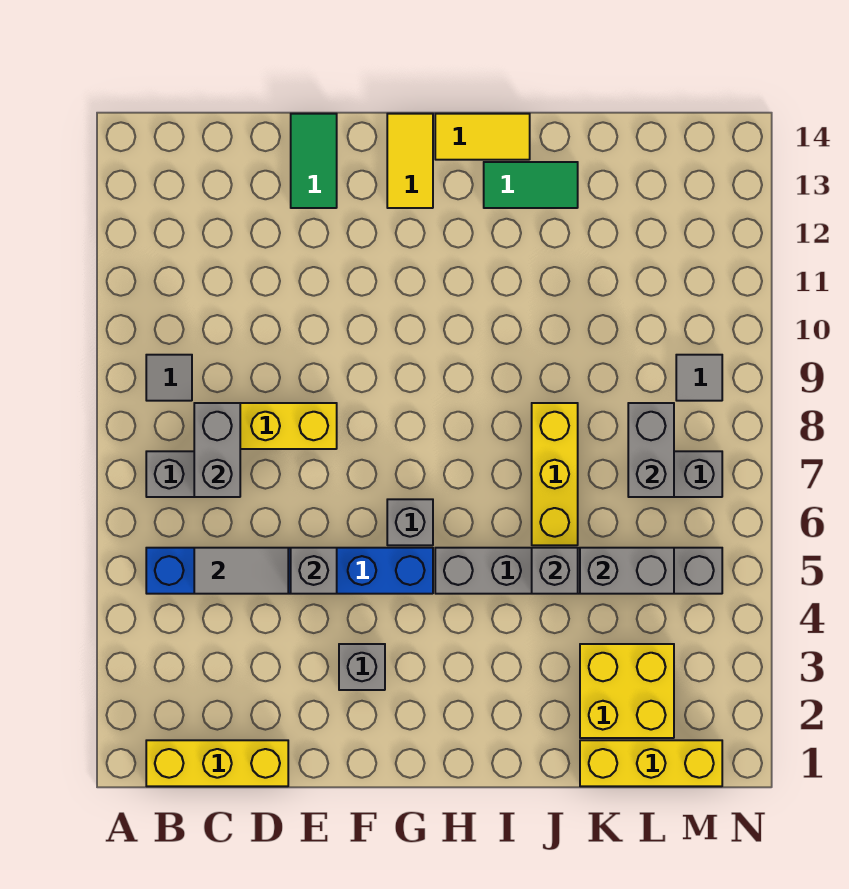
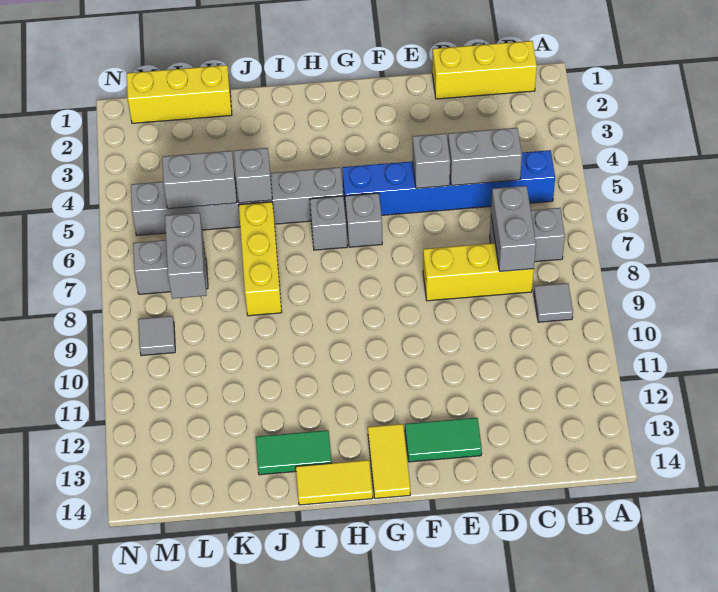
grey 1x2 tile [194,548,288,594] -> grey 1x2 brick [448,128,522,186]
green 1x2 tile [291,114,337,208] -> green 1x2 tile turned to [405,418,482,462]
grey 1x1 brick [339,644,385,690] -> grey 1x1 brick moved to [310,196,347,250]
yellow 2x2 brick [580,644,674,738] -> none

